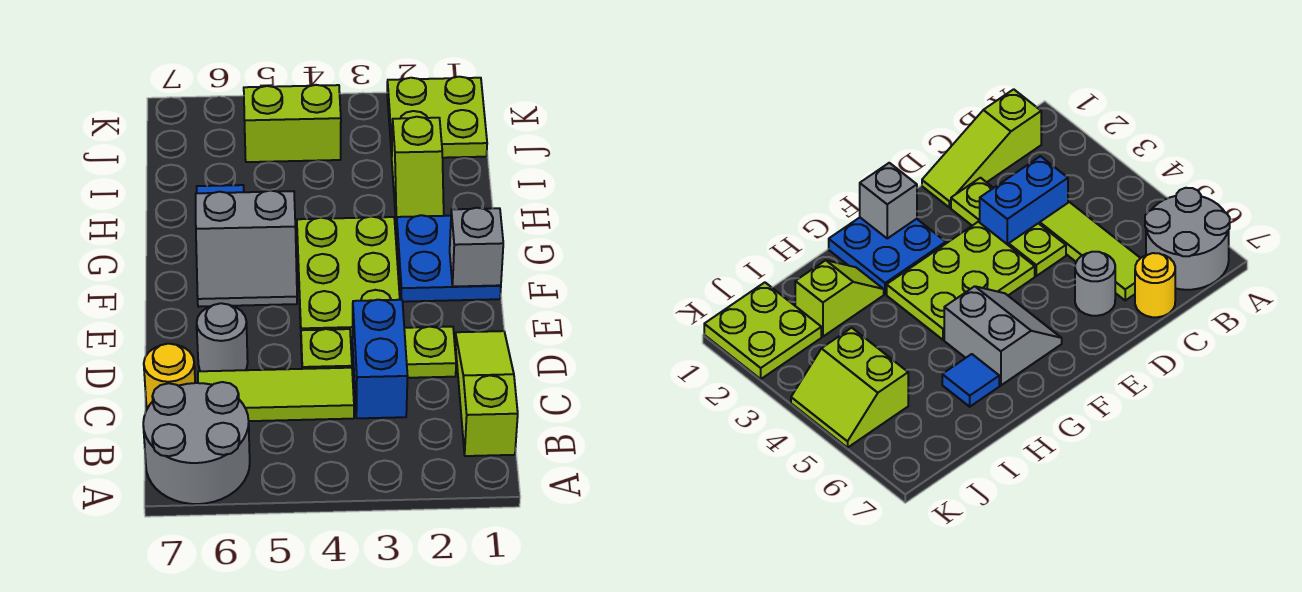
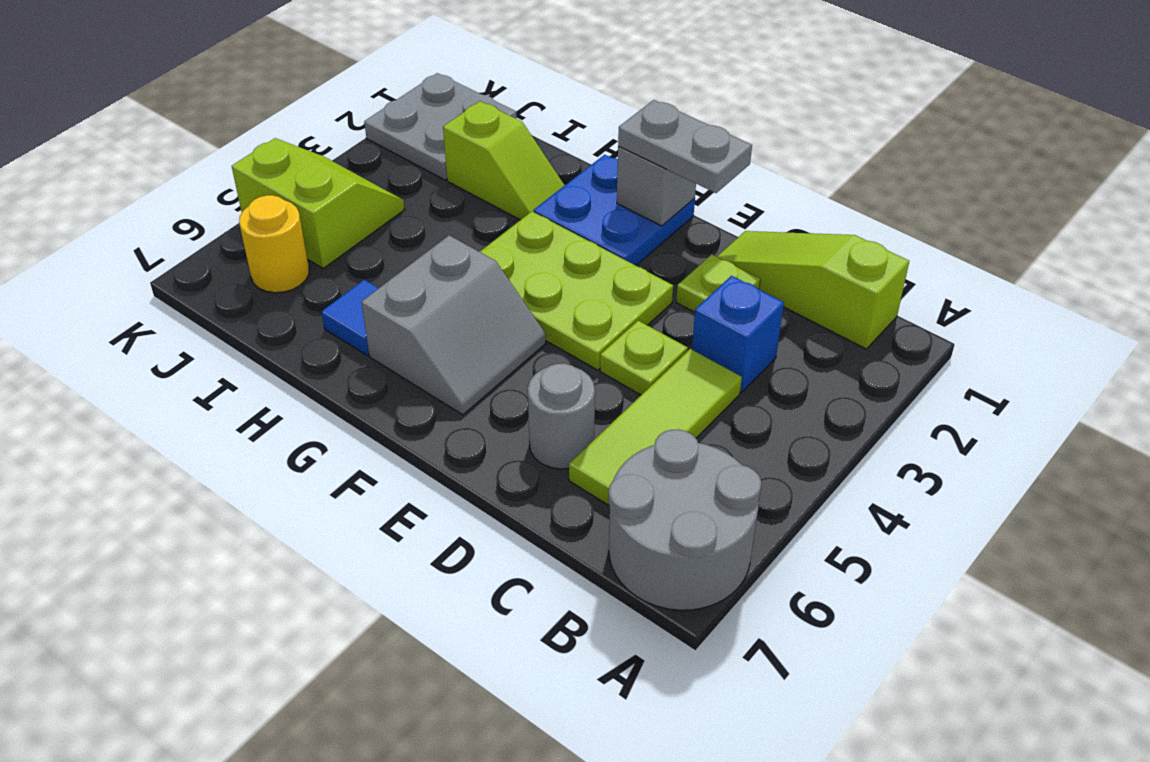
blue 1x2 brick [352,300,408,418] -> blue 1x1 brick [692,276,784,392]
yellow 1x1 round brick [144,344,195,409] -> yellow 1x1 round brick moved to [239,195,309,293]
none -> grey 1x2 plate [618,100,752,193]
lime 2x2 plate [387,77,487,158] -> grey 2x2 plate [364,73,516,180]
lime 2x2 slope [244,85,341,162] -> lime 2x2 slope turned to [232,138,405,268]

